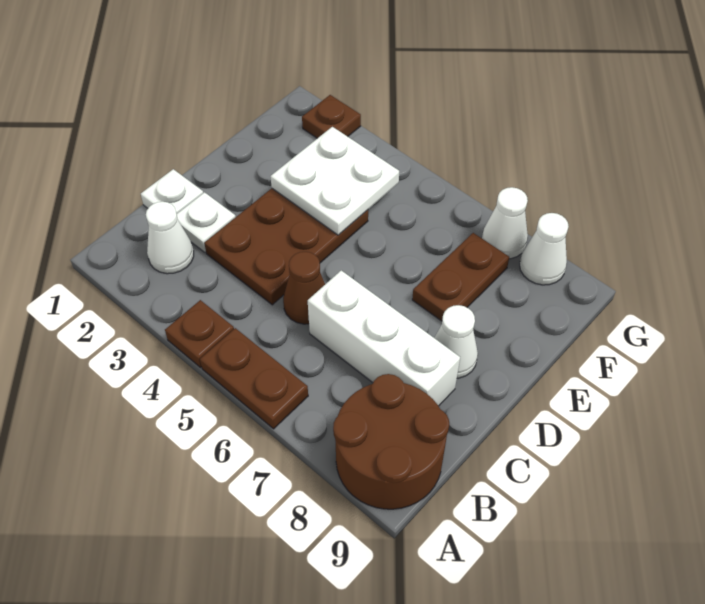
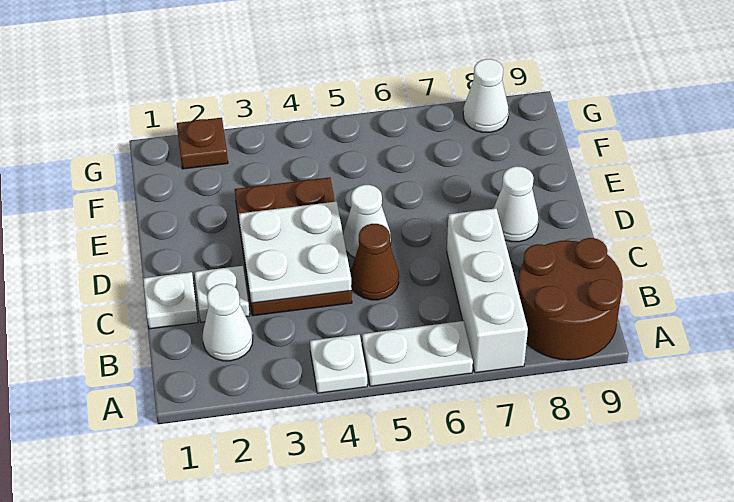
brown 1x1 plate [165,300,234,367] -> white 1x1 plate [310,334,367,393]
brown 1x2 plate [200,328,308,429] -> white 1x2 plate [362,321,473,386]
white 1x3 brick [308,270,460,406] -> white 1x3 brick turned to [447,208,528,373]
white 2x2 plate [270,127,399,235] -> white 2x2 plate moved to [239,202,352,303]
brown 1x2 plate [412,233,509,321] -> none
white 1x1 cone [482,187,528,259] -> white 1x1 cone moved to [343,185,391,258]

